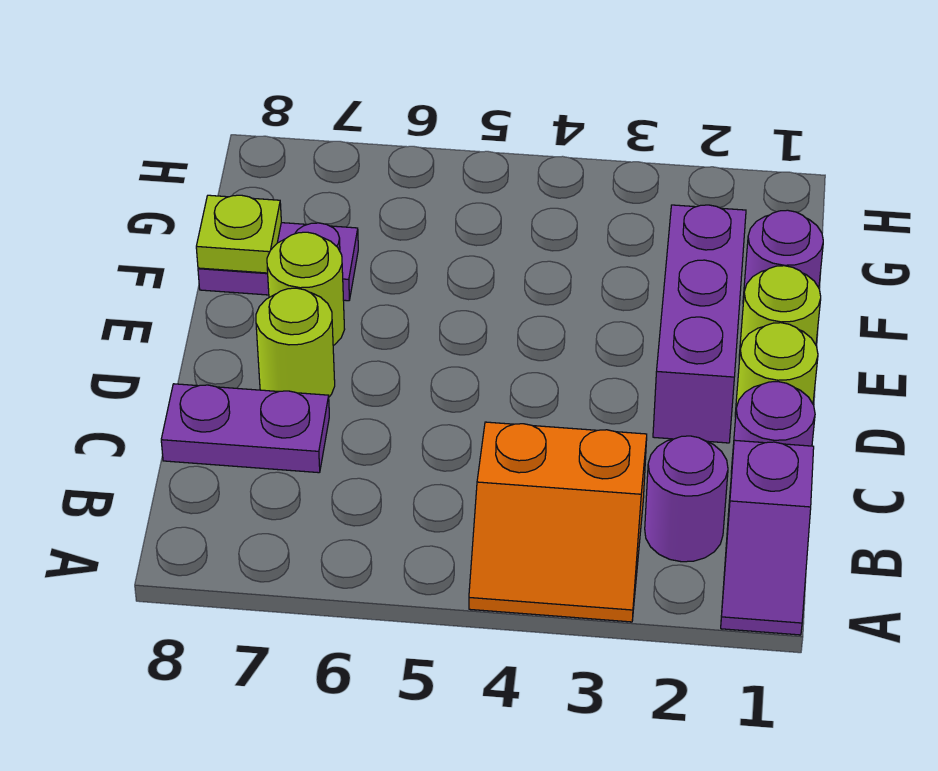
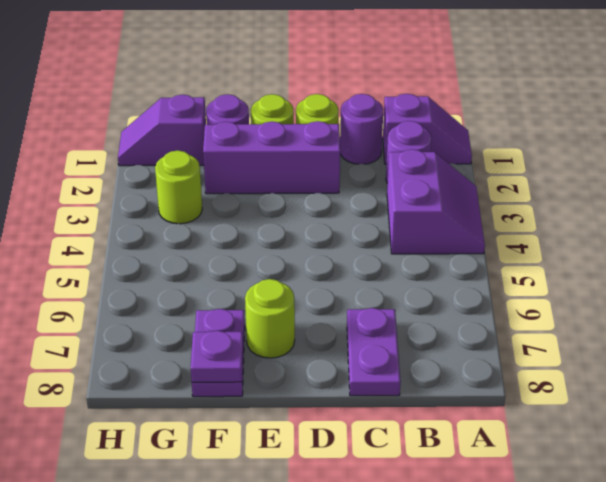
orange 2x2 slope [469,422,647,622] -> purple 2x2 slope [387,149,485,254]
lime 1x1 round brick [256,288,335,397] -> lime 1x1 round brick moved to [155,150,202,224]
lime 1x1 plate [196,195,281,273] -> purple 1x1 plate [191,331,243,382]
none -> purple 1x2 slope [118,95,206,166]

